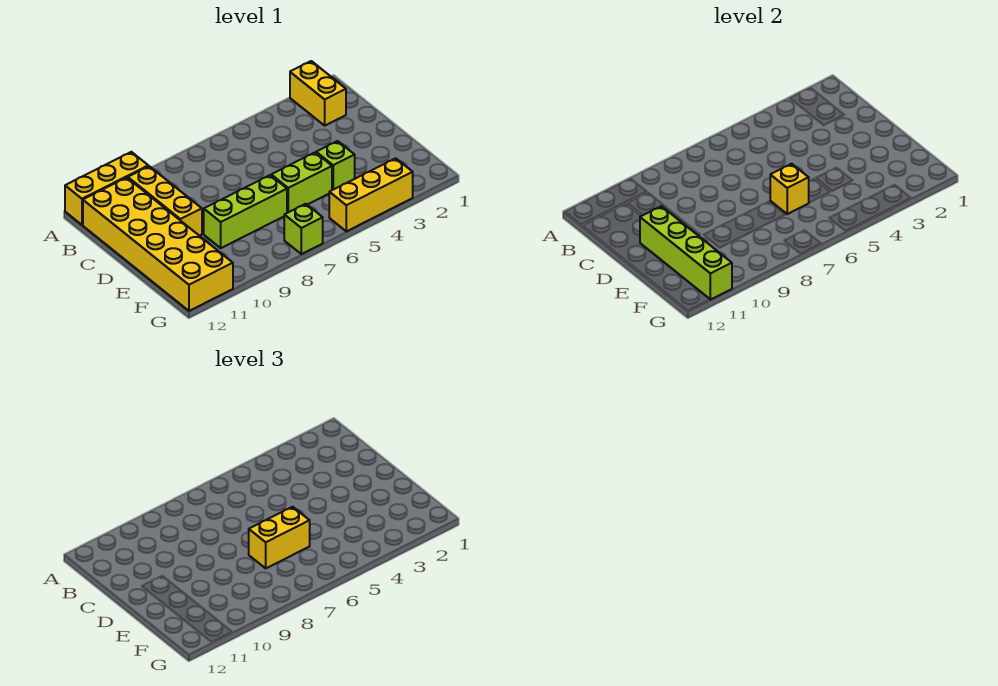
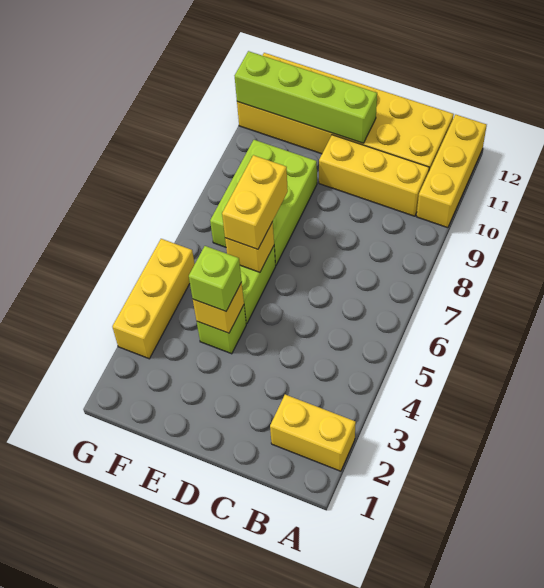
none -> yellow 1x1 brick [193,282,244,333]
lime 1x3 brick [204,175,287,248] -> lime 2x3 brick [210,140,317,265]
lime 1x1 brick [284,204,323,254] -> lime 1x1 brick moved to [189,246,242,311]

